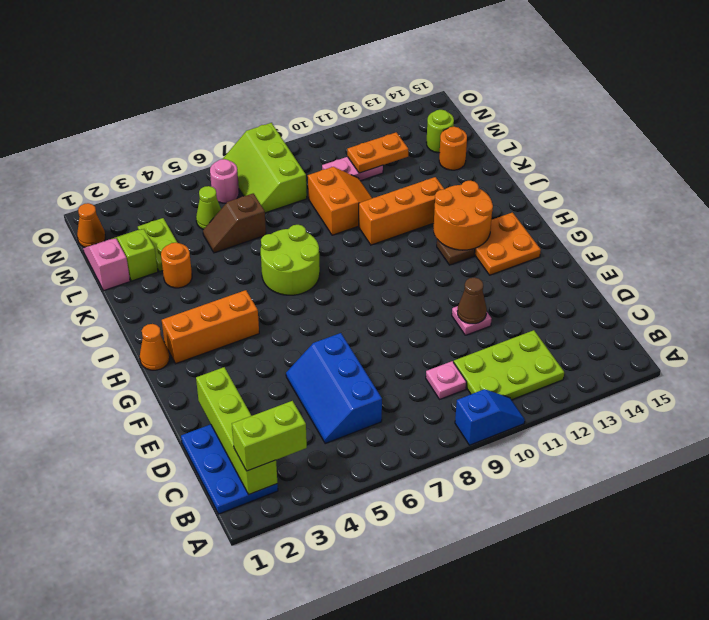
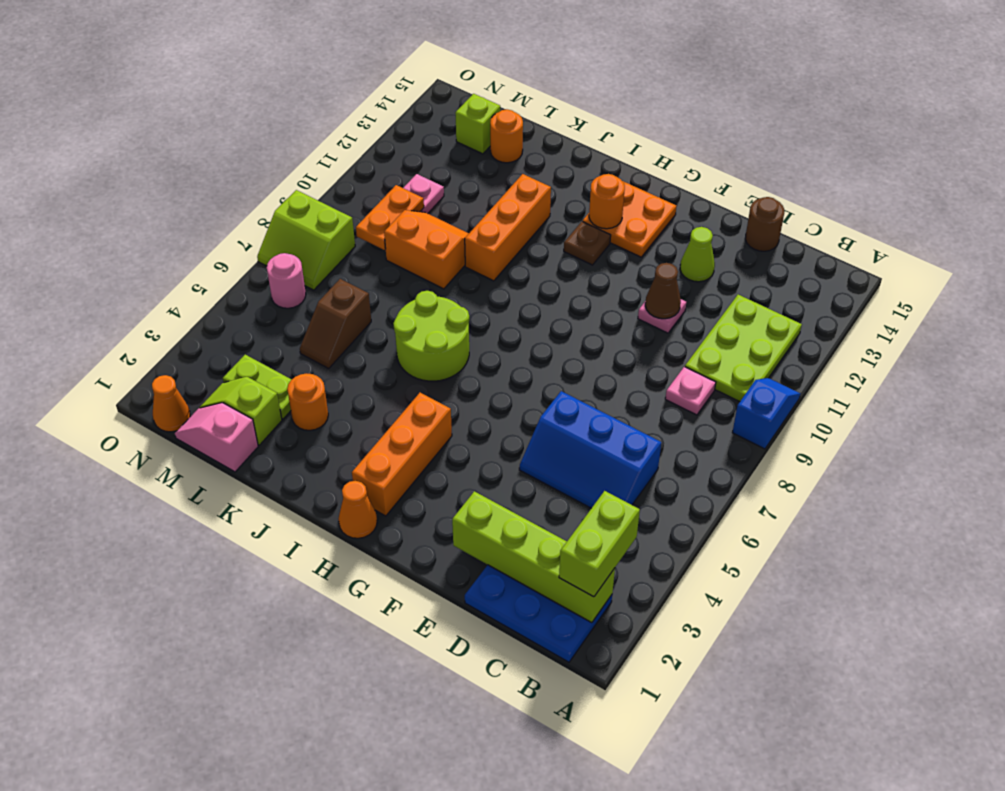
none -> brown 1x1 round brick [745,197,784,251]
orange 2x2 round brick [433,181,493,250] -> orange 1x1 round brick [589,174,625,229]
lime 1x1 cone [196,186,221,230] -> lime 1x1 cone moved to [680,227,715,282]
lime 2x3 slope [223,123,307,213] -> lime 2x2 slope [257,190,355,290]
orange 1x2 plate [347,132,408,173] -> orange 1x2 plate moved to [356,185,424,250]
lime 1x1 round brick [426,110,454,153] -> lime 1x1 brick [455,94,500,154]

